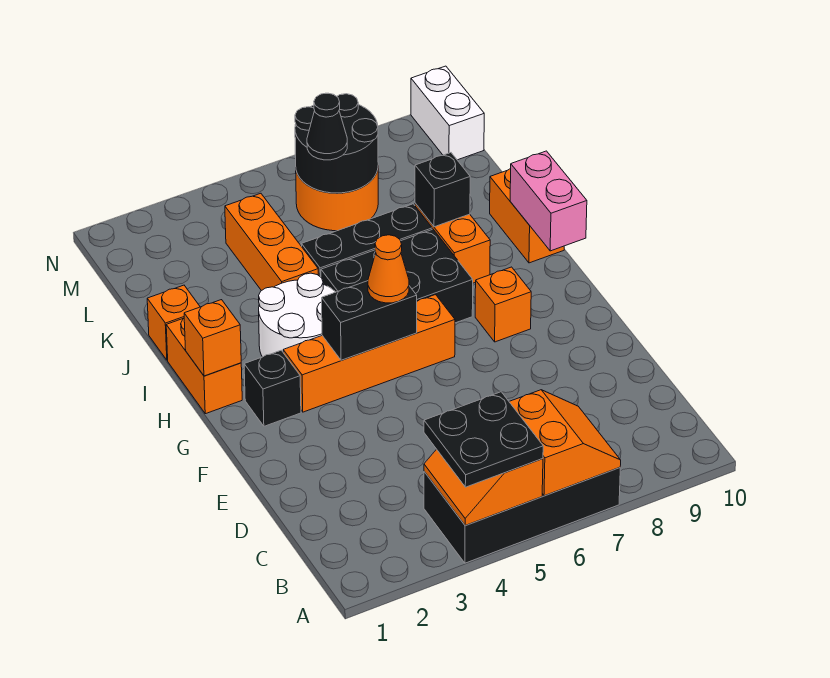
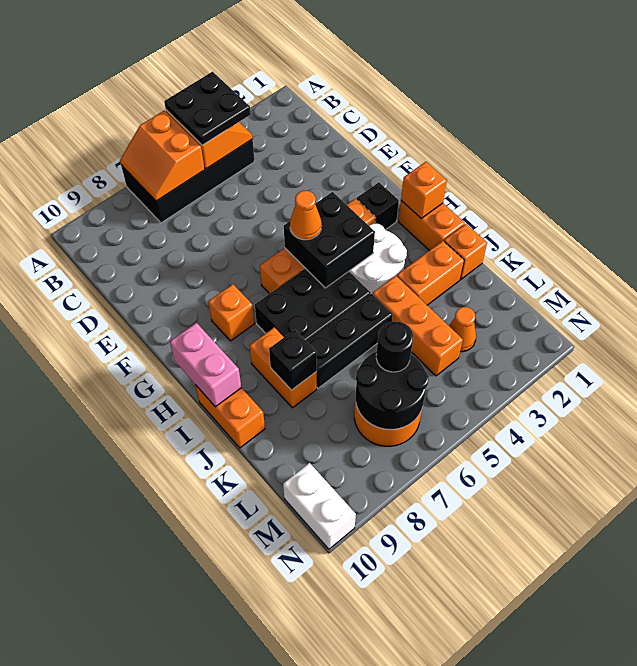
black 1x2 brick [322,281,417,360] -> black 2x2 brick [284,192,375,288]
none -> orange 1x2 brick [397,241,464,305]
none -> orange 1x1 cone [449,307,476,352]
black 1x1 cone [307,93,347,160] -> black 1x1 round brick [376,321,413,372]

